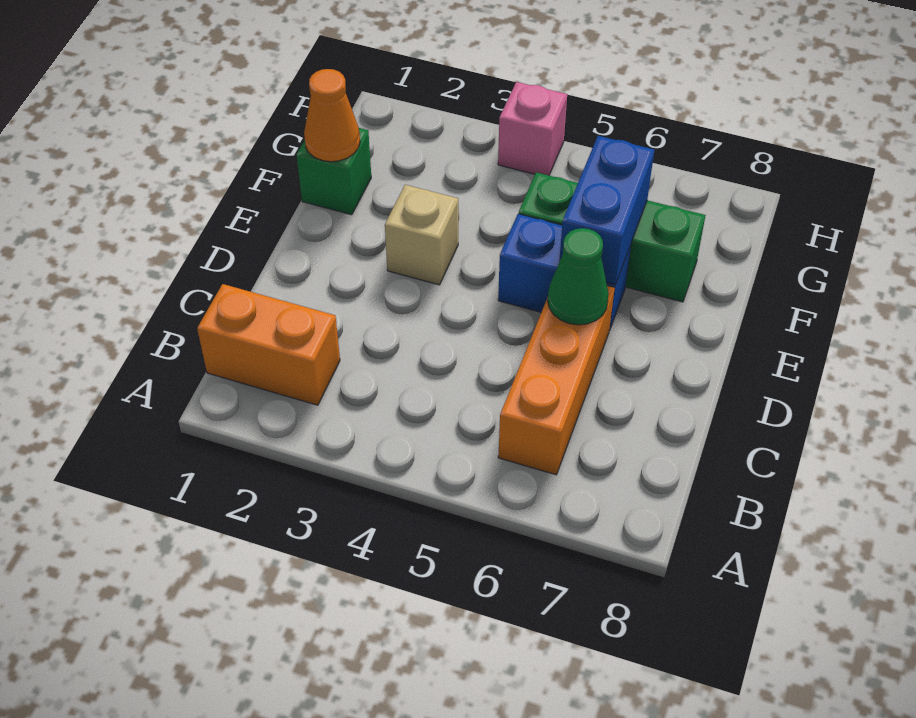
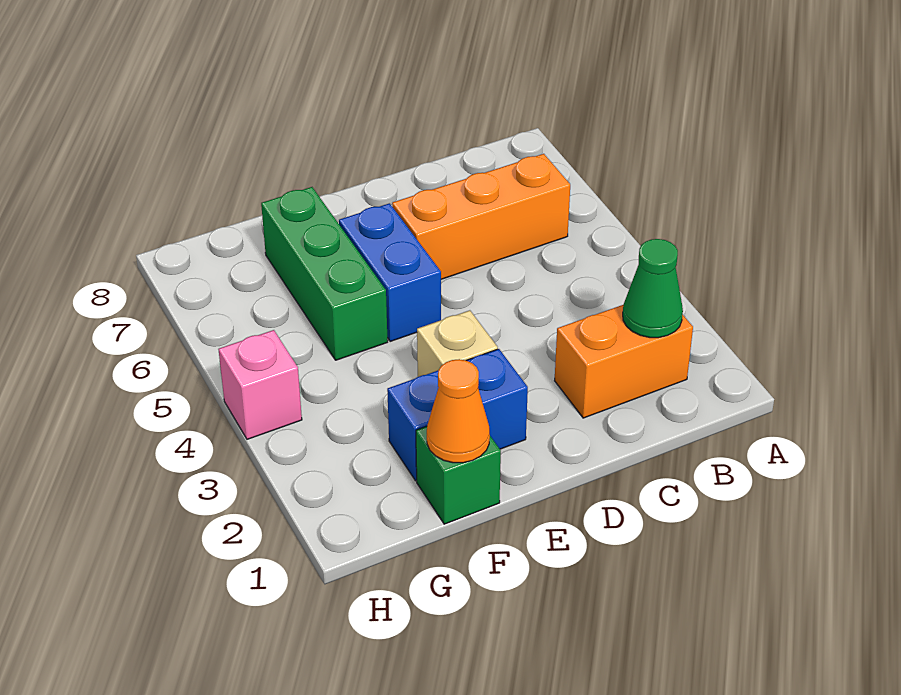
orange 1x2 brick [197,284,340,405] -> orange 1x2 brick turned to [555,305,693,418]
green 1x1 cone [548,228,609,325] -> green 1x1 cone moved to [623,239,683,338]
blue 1x2 brick [559,136,654,285] -> blue 1x2 brick moved to [387,349,528,481]

